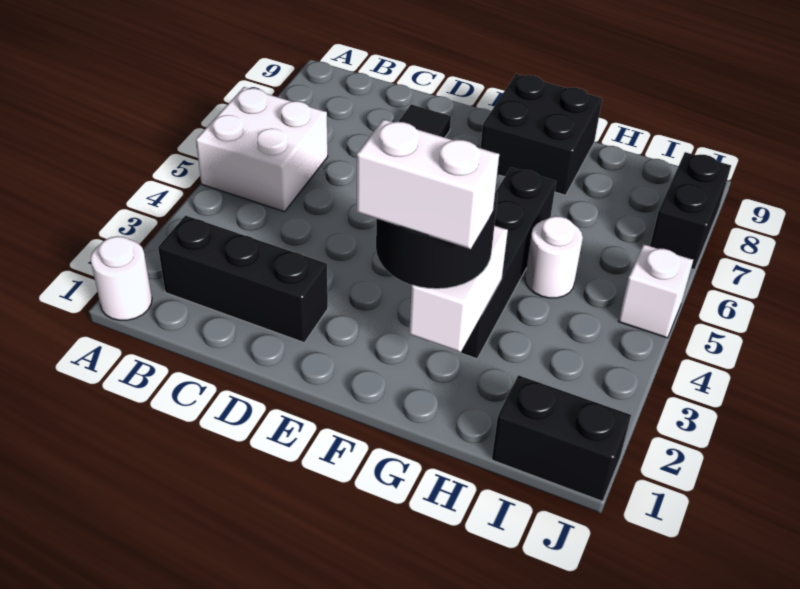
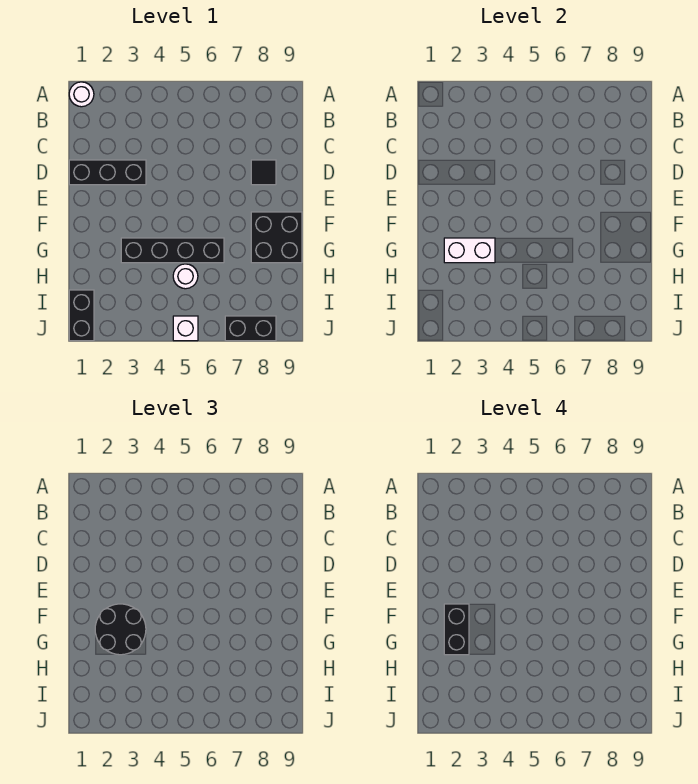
white 2x2 brick [196,87,328,212] -> none
black 1x3 brick [158,216,328,342] -> black 1x3 brick turned to [69,160,146,185]
white 1x2 brick [357,119,499,249] -> black 1x2 brick [444,604,469,655]

